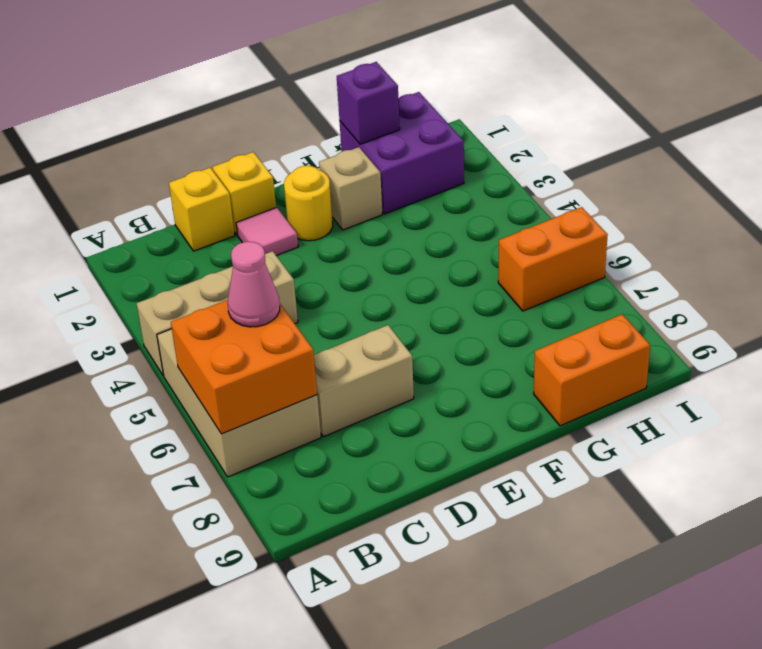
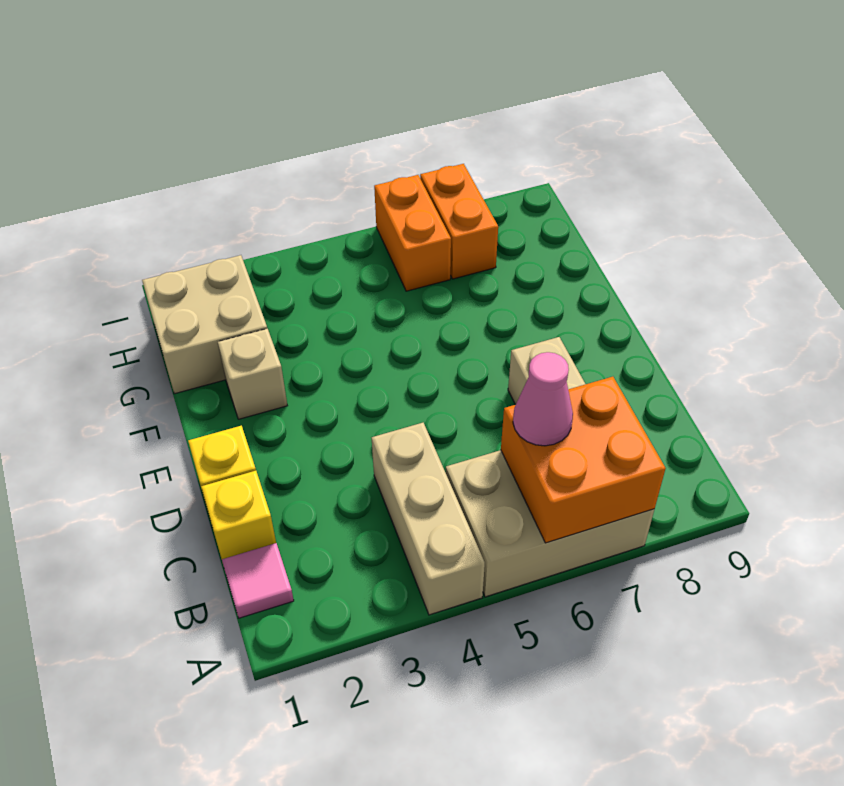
pink 1x1 tile [236,207,298,256] -> pink 1x1 tile moved to [222,543,294,618]
yellow 1x1 round brick [284,166,333,241] -> none
purple 2x2 brick [340,92,464,214] -> tan 2x2 brick [142,255,267,394]
purple 1x1 brick [337,62,400,144] -> none
orange 1x2 brick [534,314,650,426] -> orange 1x2 brick moved to [420,164,498,279]

